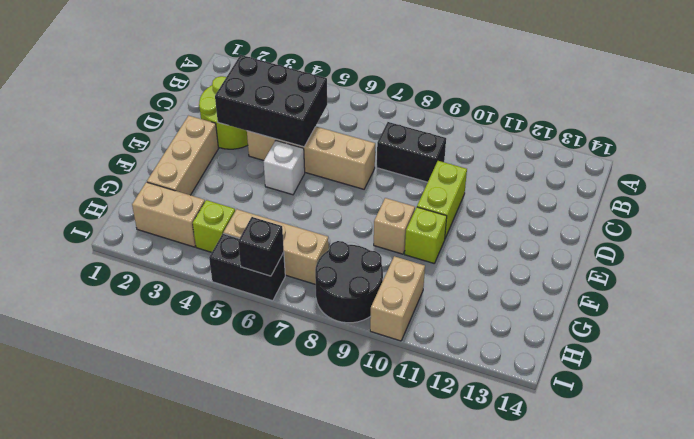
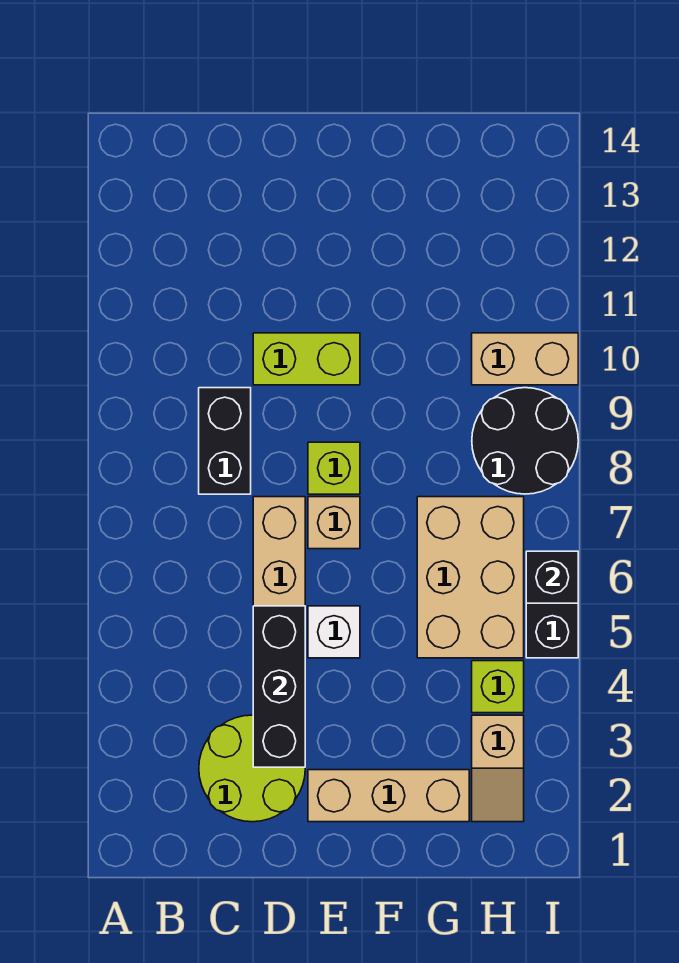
black 2x3 brick [215,55,327,147] -> black 1x3 brick [253,606,305,767]
tan 1x1 brick [374,198,415,254] -> tan 1x1 brick moved to [308,497,360,549]
lime 1x1 brick [405,207,447,263] -> lime 1x1 brick moved to [308,442,360,494]
tan 1x2 brick [132,182,205,247] -> tan 1x2 slope [472,715,524,822]
tan 1x3 brick [223,209,329,285] -> tan 2x3 brick [417,497,524,658]

